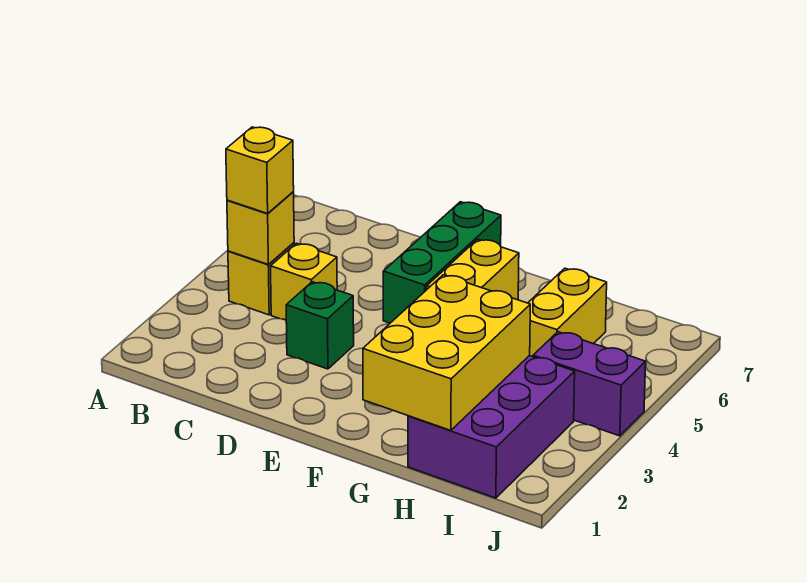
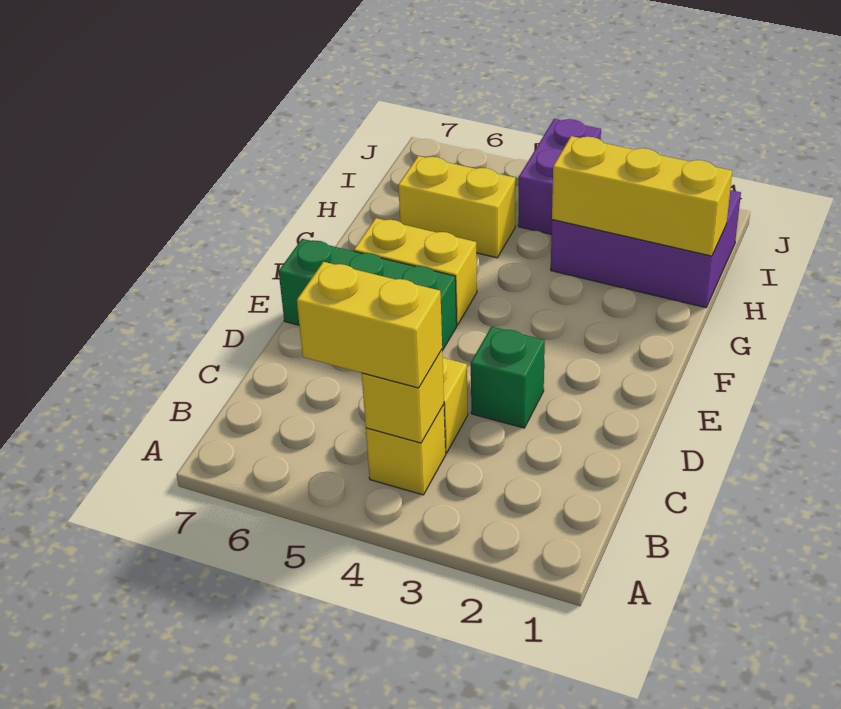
yellow 1x1 brick [226,127,294,214] -> yellow 1x2 brick [297,262,442,388]
yellow 2x3 brick [363,275,530,430] -> yellow 1x3 brick [552,136,732,256]

